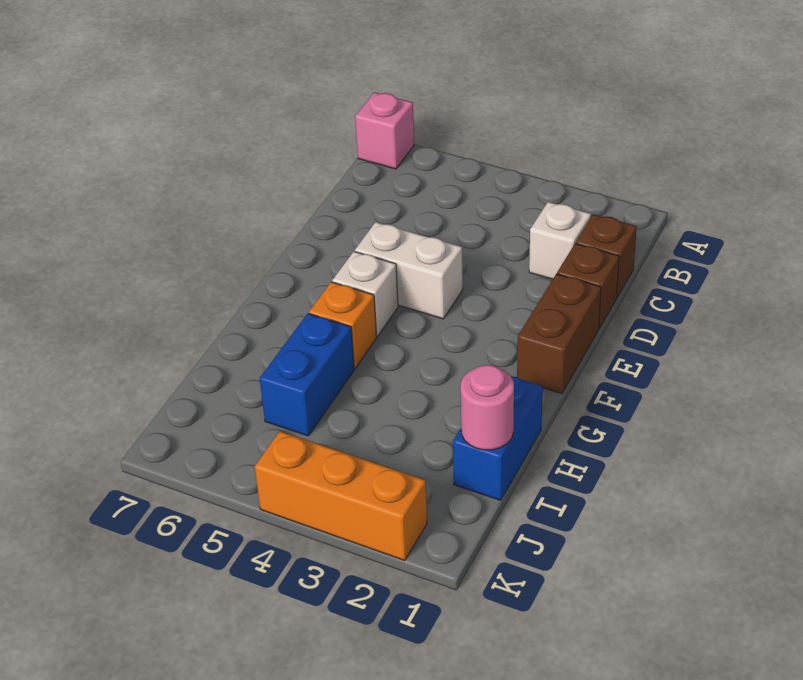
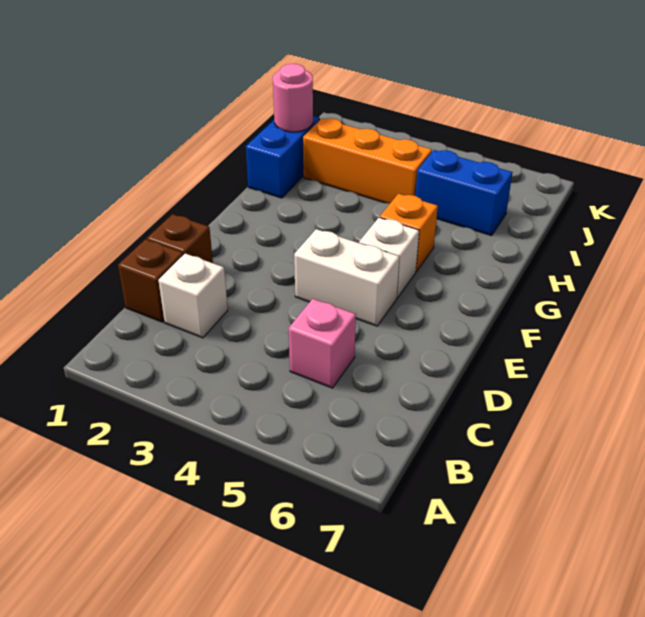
pink 1x1 brick [355,92,414,169] -> pink 1x1 brick moved to [289,299,356,388]
brown 1x2 brick [517,274,601,394] -> none
blue 1x2 brick [260,313,354,436] -> blue 1x2 brick turned to [416,150,512,236]
orange 1x3 brick [255,431,427,560] -> orange 1x3 brick moved to [303,118,432,204]

